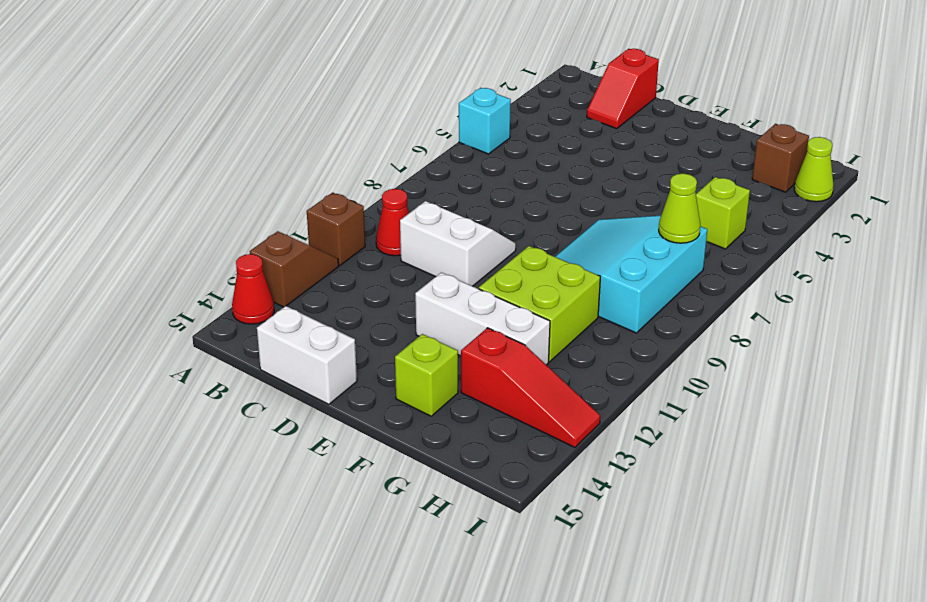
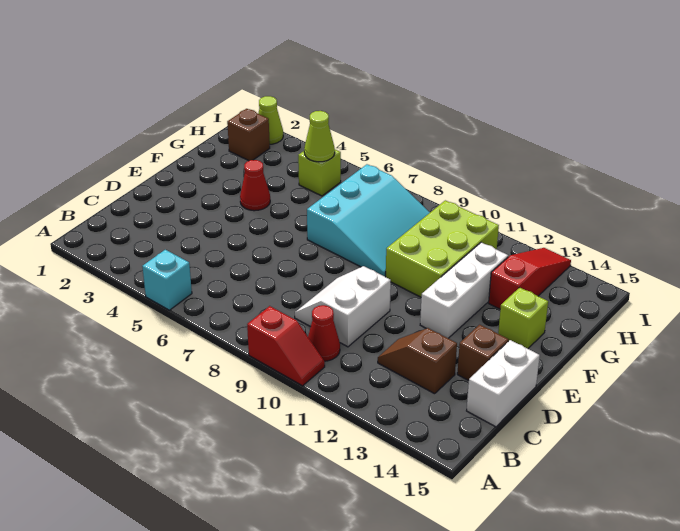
brown 1x1 brick [307,193,365,266] -> brown 1x1 brick moved to [457,325,509,380]
brown 1x2 slope [250,231,339,307] -> brown 1x2 slope moved to [378,328,457,394]
red 1x1 cone [232,254,274,324] -> red 1x1 cone moved to [240,160,270,211]
red 1x2 slope [587,49,659,129] -> red 1x2 slope moved to [247,306,325,386]
cyan 3x3 slope [555,216,707,333] -> cyan 3x3 slope turned to [307,164,430,277]
lime 2x2 brick [479,246,600,362] -> lime 2x3 brick [386,200,499,297]
lime 1x1 cone [659,174,700,243] -> lime 1x1 cone moved to [304,111,335,162]

